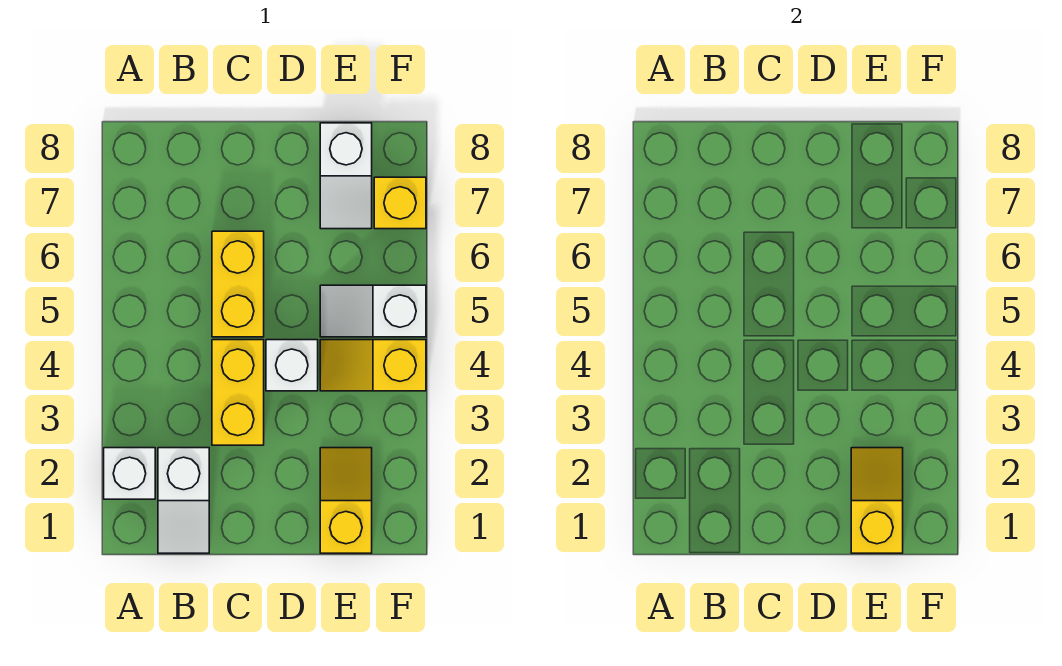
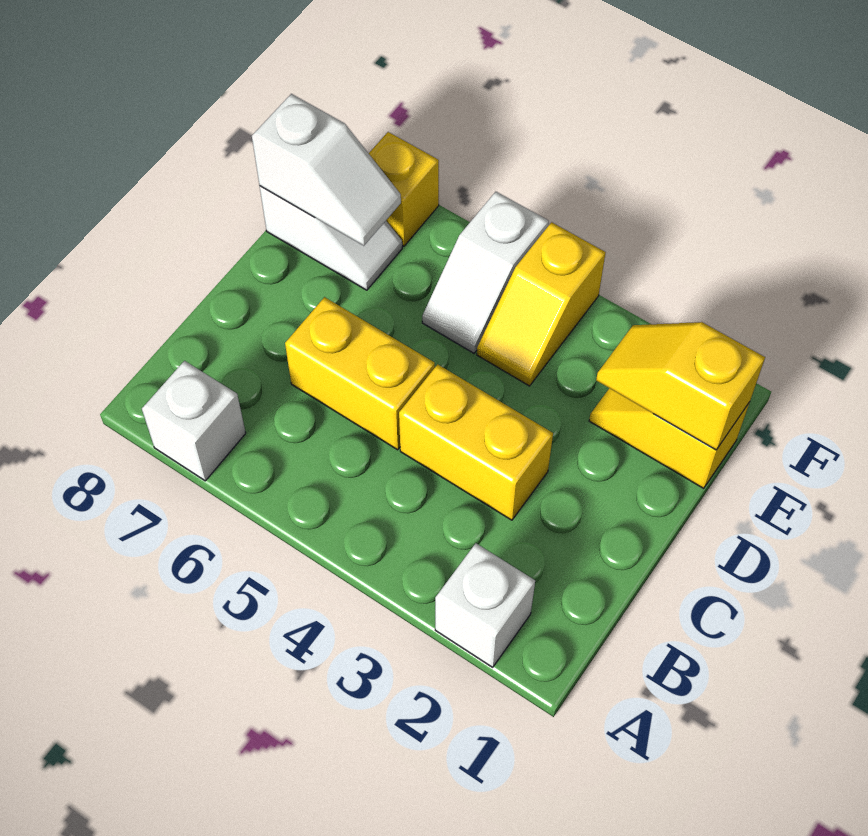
white 1x2 slope [158,448,209,553] -> white 1x2 slope moved to [252,94,401,246]
white 1x1 brick [266,340,318,391] -> white 1x1 brick moved to [142,361,246,481]

